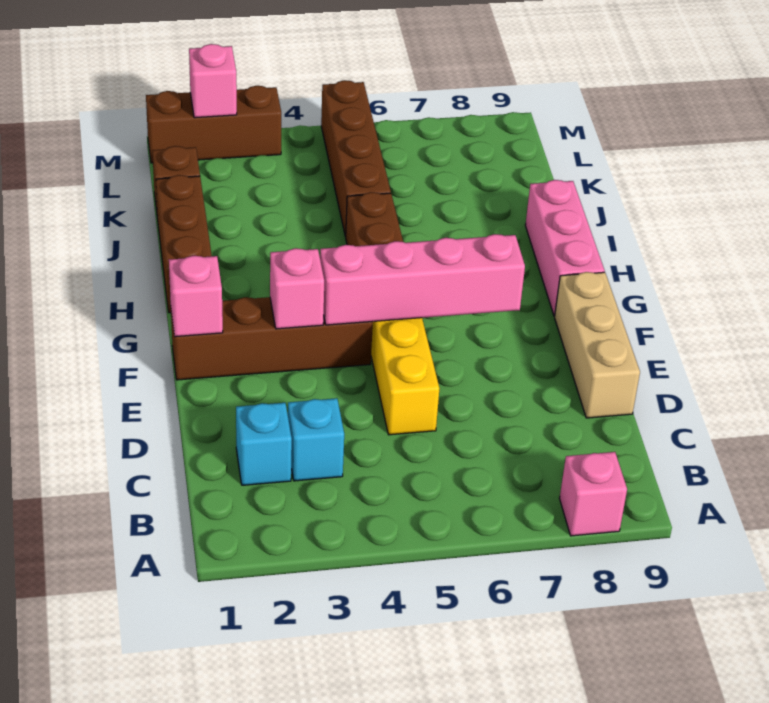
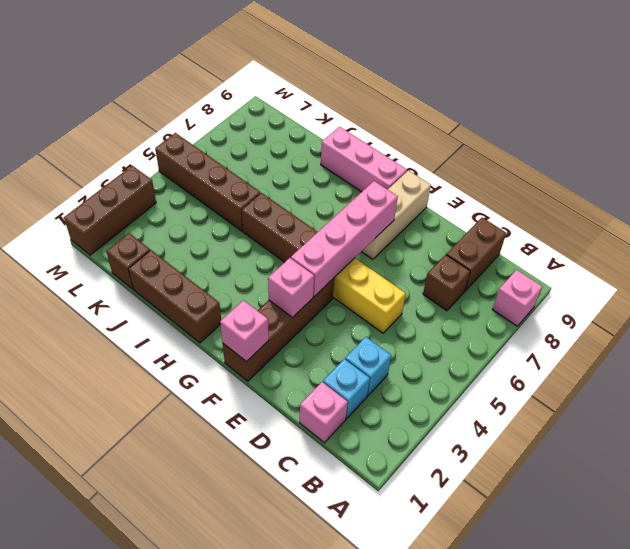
none -> brown 1x1 brick [423,255,470,311]
none -> brown 1x2 brick [446,218,506,291]
tan 1x3 brick [555,272,640,418] -> tan 1x3 brick turned to [361,170,431,259]
pink 1x1 brick [189,44,237,118] -> pink 1x1 brick moved to [300,382,348,443]

